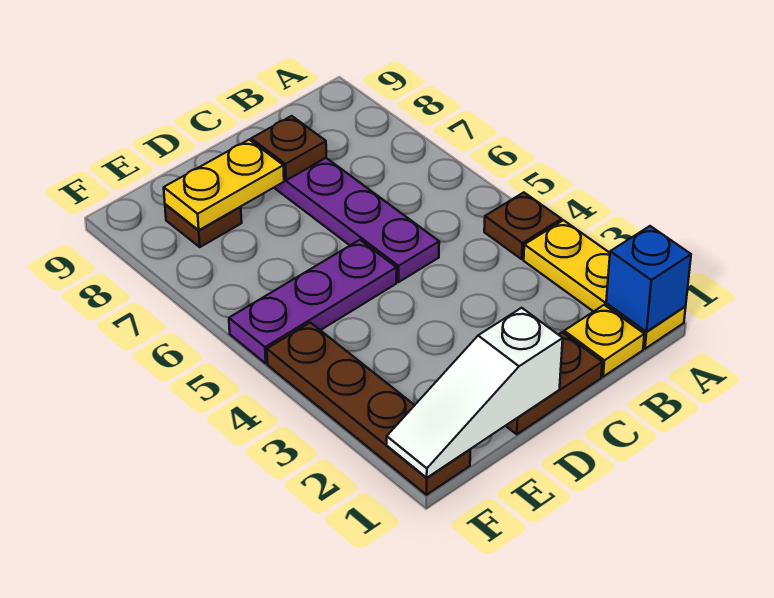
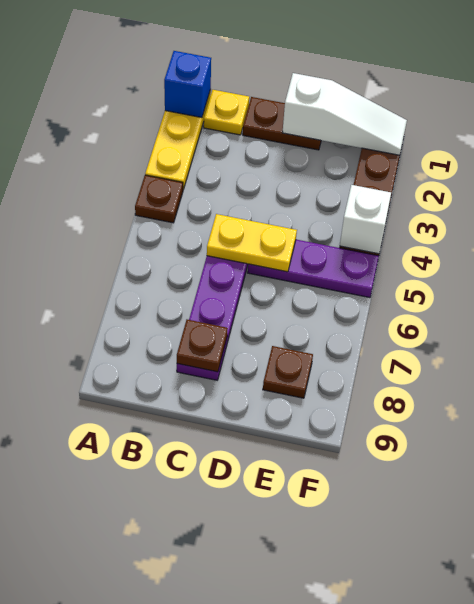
yellow 1x2 plate [164,140,284,230] -> yellow 1x2 plate moved to [207,214,297,272]
none -> white 1x1 brick [340,185,391,254]

